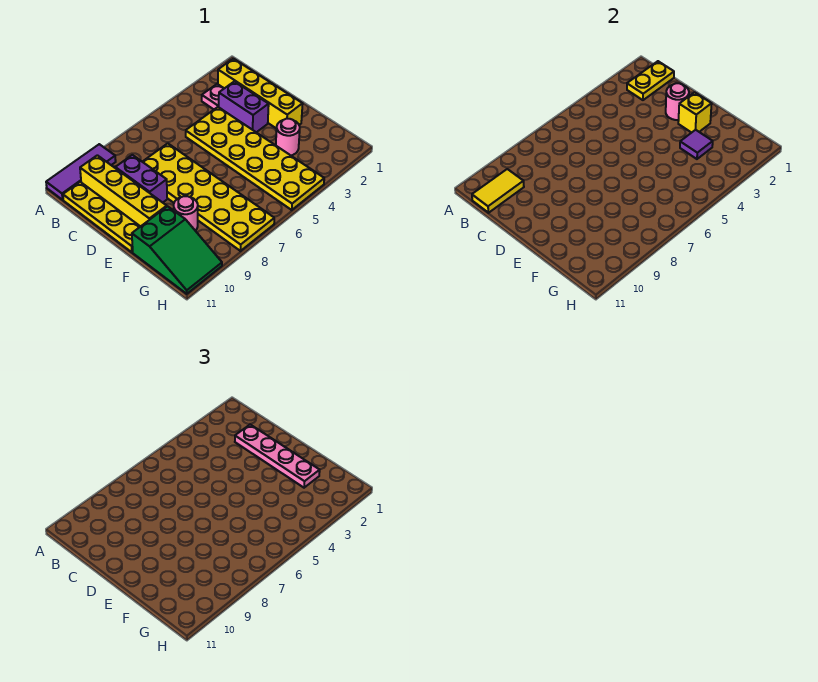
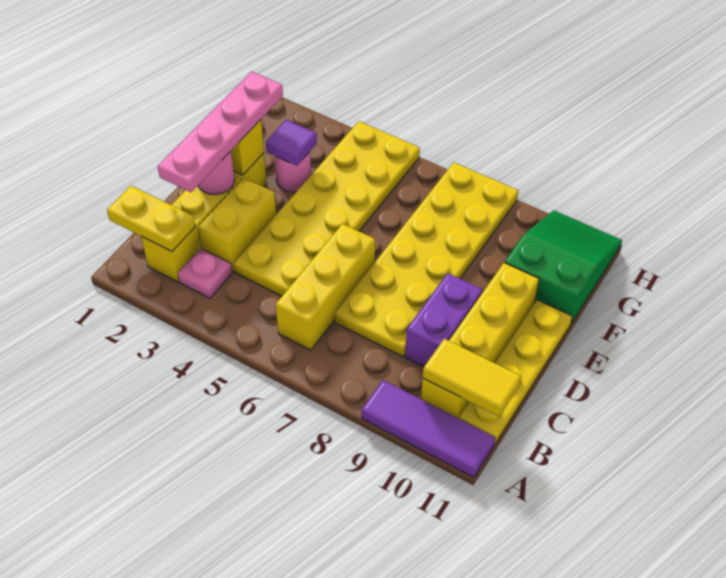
none -> yellow 1x3 brick [276,224,375,350]
purple 1x2 brick [219,81,269,132] -> yellow 1x2 brick [198,178,276,272]
pink 1x1 round brick [174,196,198,231] -> none

